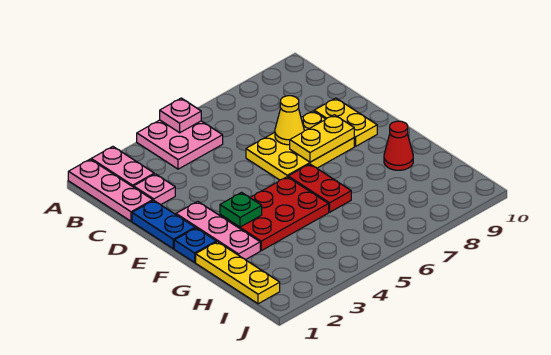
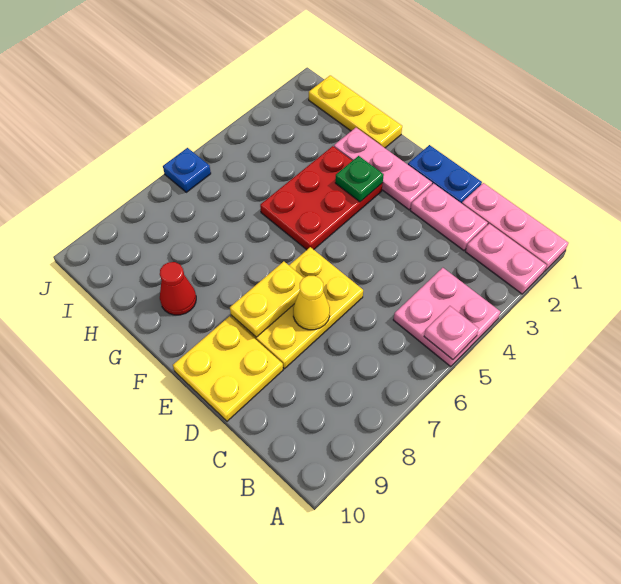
pink 1x1 plate [134,174,175,205] -> pink 1x2 plate [410,183,488,251]
yellow 1x2 plate [314,98,377,146] -> yellow 2x2 plate [173,316,283,421]
blue 1x1 plate [174,228,216,262] -> blue 1x1 plate moved to [163,148,211,192]
red 1x2 plate [288,164,351,212] -> none

